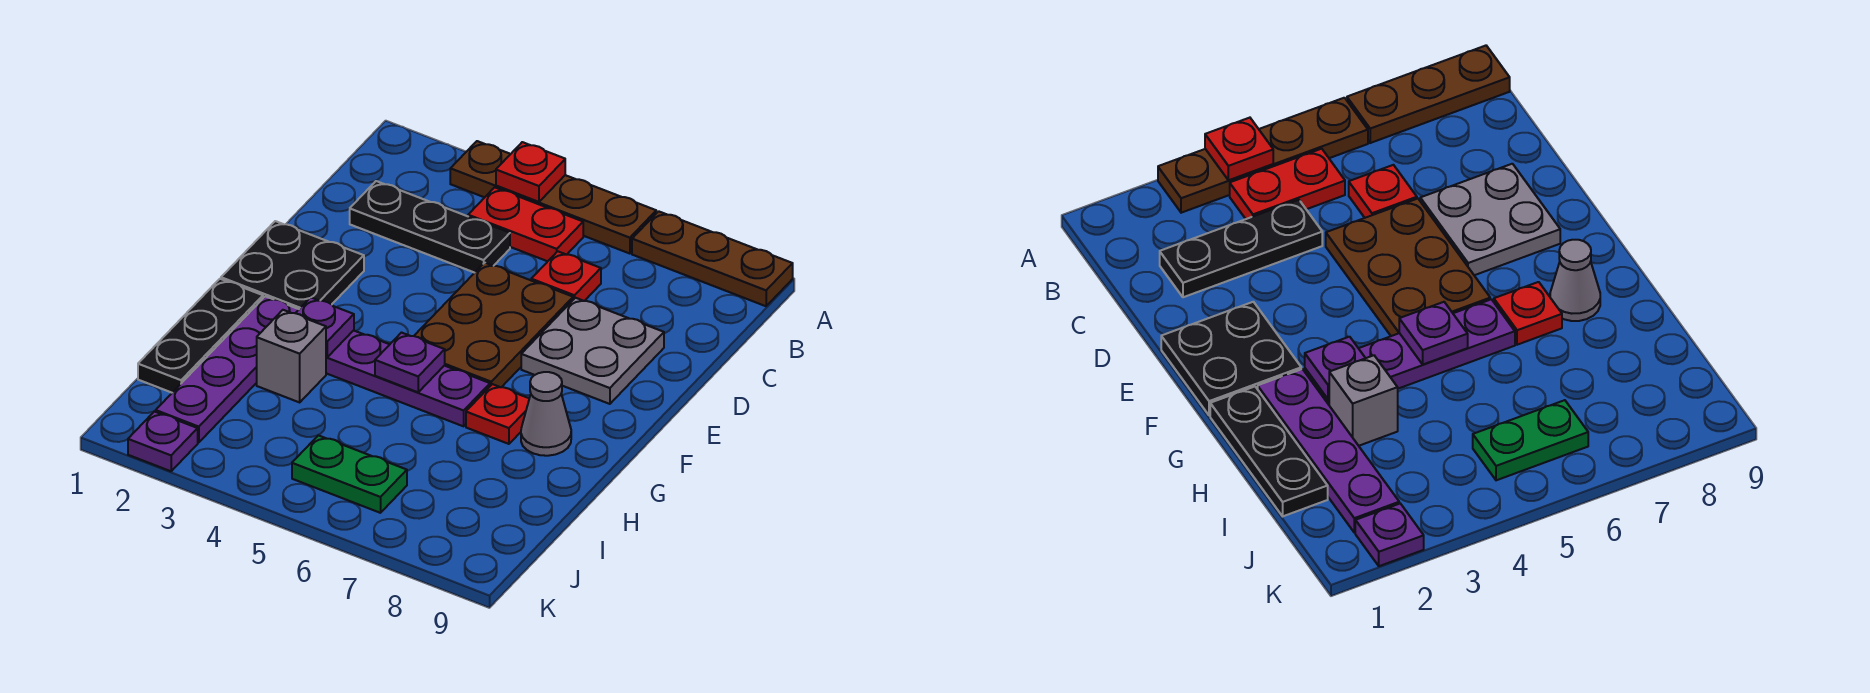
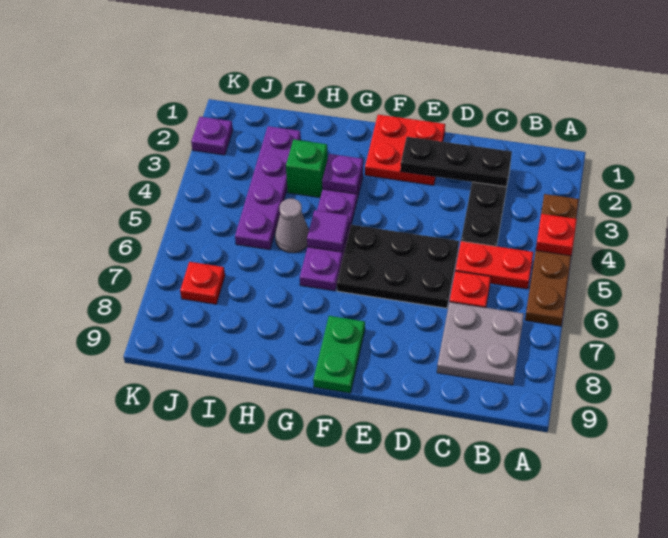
brown 1x3 plate [632,211,793,306] -> none
red 1x2 plate [468,187,583,261] -> red 1x2 plate turned to [455,241,533,289]
brown 2x3 plate [414,263,573,387] -> black 2x3 plate [337,225,459,308]
grey 2x2 plate [521,298,664,404] -> grey 2x2 plate moved to [437,302,524,385]
black 2x2 plate [221,221,364,309] -> red 2x2 plate [365,115,445,185]
black 1x3 plate [138,279,263,393] -> black 1x3 plate moved to [400,137,512,187]
purple 1x4 plate [156,296,299,443] -> purple 1x4 plate turned to [235,126,301,250]
purple 1x1 plate [375,333,445,392] -> purple 1x1 tile [307,210,349,252]
red 1x1 plate [466,384,529,444] -> red 1x1 plate moved to [180,262,225,304]
grey 1x1 cone [521,372,571,456] -> grey 1x1 cone moved to [275,199,309,253]
grey 1x1 brick [257,310,326,402] -> green 1x1 brick [286,139,328,198]
green 1x2 plate [292,435,407,513] -> green 1x2 plate moved to [313,316,365,393]

